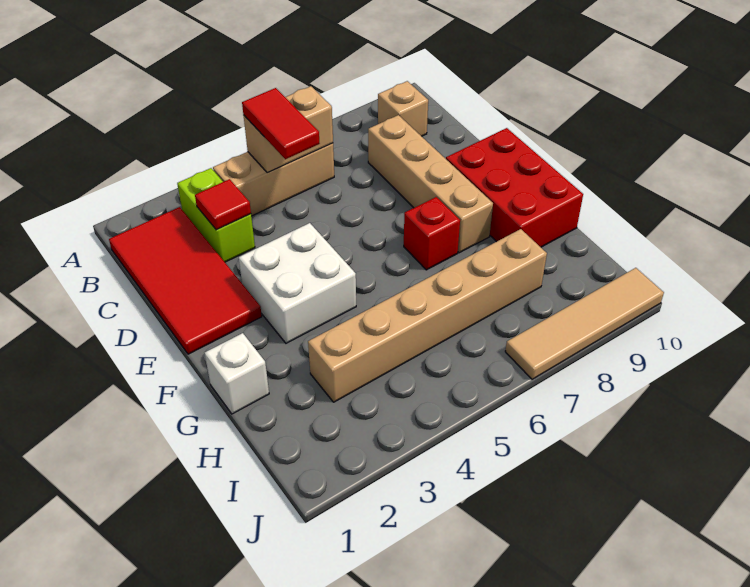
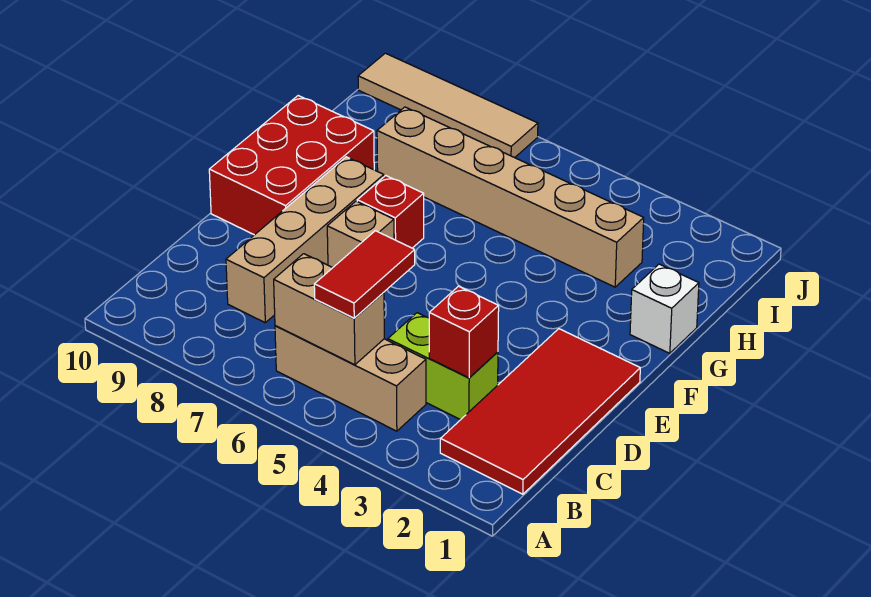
lime 1x2 brick [177,168,255,262] -> lime 1x2 brick turned to [388,313,498,420]
tan 1x1 brick [378,81,428,136] -> tan 1x1 brick moved to [327,201,394,267]
red 1x1 tile [195,179,251,230] -> red 1x1 brick [429,286,499,378]
white 2x2 brick [239,223,356,343] -> none

